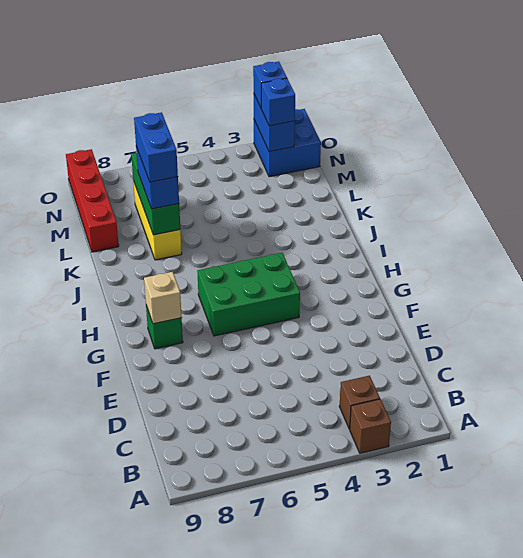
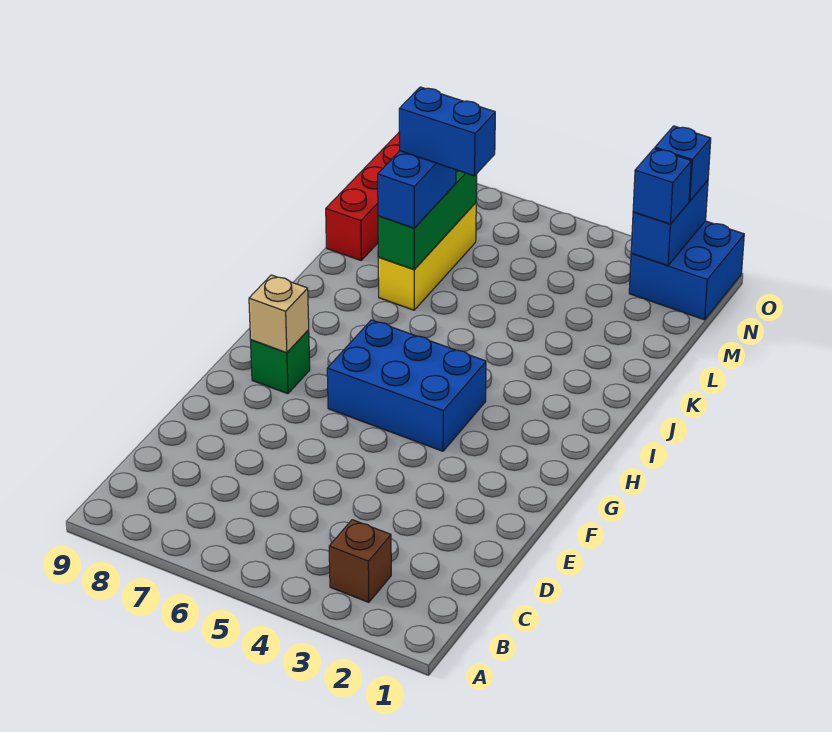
brown 1x1 brick [350,399,391,453] -> none
green 2x3 brick [197,253,300,336] -> blue 2x3 brick [327,320,486,451]
blue 1x2 brick [134,112,178,182] -> blue 1x2 brick turned to [399,87,495,176]

